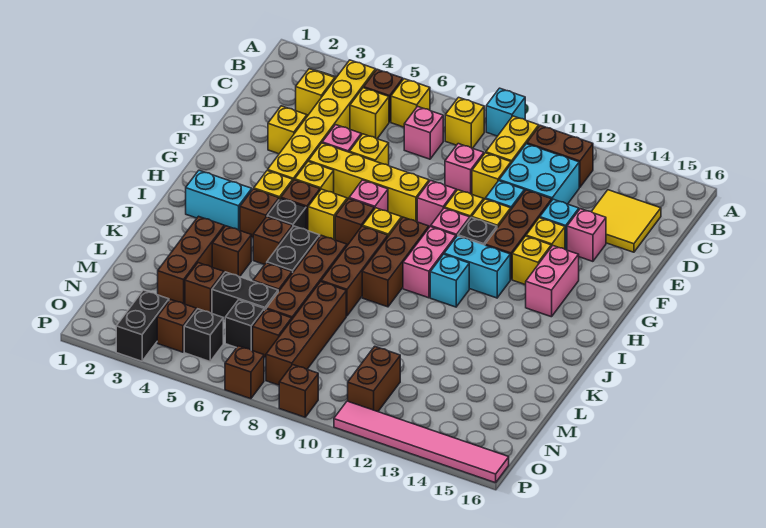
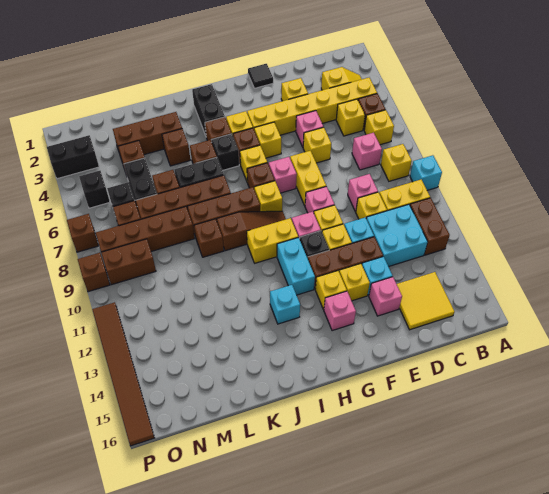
none -> black 1x1 tile [248,64,273,88]
yellow 1x4 brick [309,143,429,222] -> yellow 1x2 brick [290,151,326,205]
pink 1x2 brick [526,246,579,317] -> pink 1x1 brick [324,291,356,331]
brown 1x3 brick [362,217,429,307] -> brown 1x3 slope [217,211,286,251]
pink 1x2 brick [403,226,456,298] -> yellow 1x2 brick [247,218,298,263]
cyan 1x2 brick [186,170,252,231] -> black 1x2 brick [192,84,225,136]
cyan 1x1 brick [430,254,469,307] -> cyan 1x1 brick moved to [270,285,300,324]
brown 1x2 brick [348,346,400,412] -> brown 1x2 brick moved to [101,239,156,285]
brown 1x1 brick [157,299,196,352] -> brown 1x1 brick moved to [194,219,224,257]
pink 1x6 tile [334,401,509,483] -> brown 1x6 tile [92,302,154,446]

